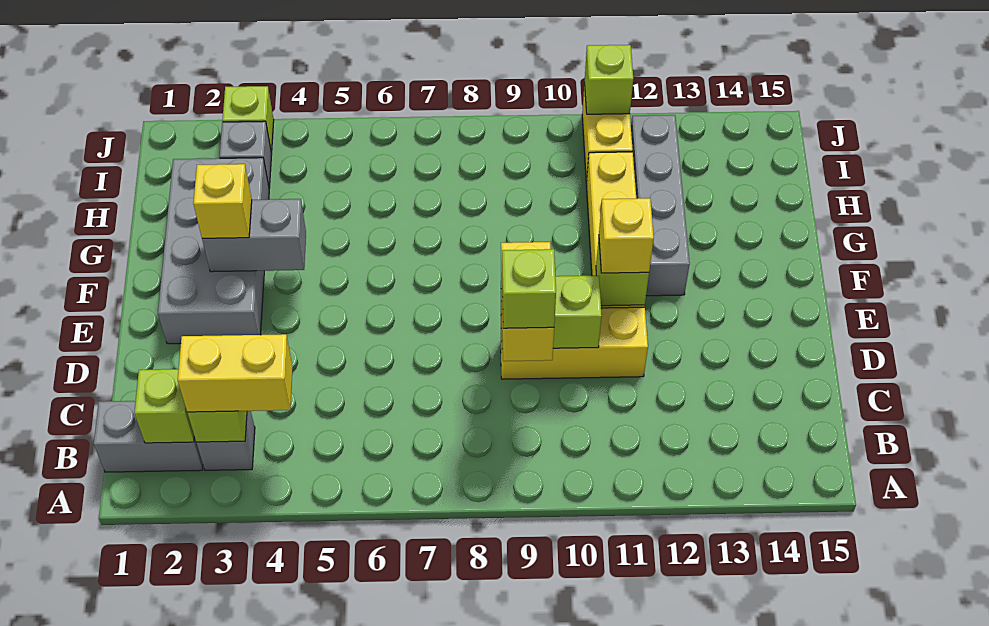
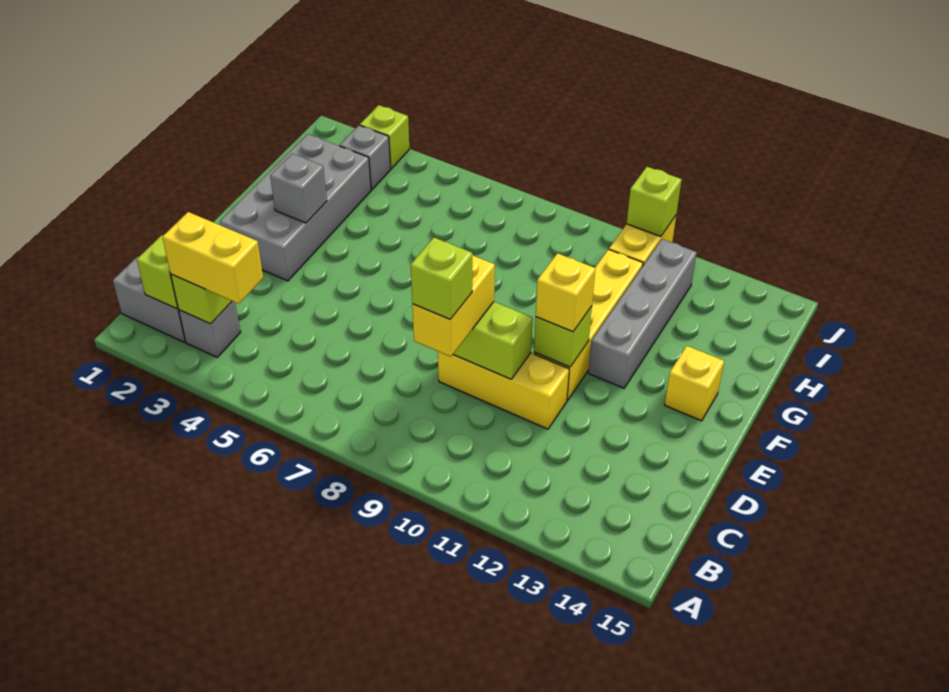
grey 1x2 brick [202,199,306,272] -> grey 1x1 brick [270,154,327,223]
yellow 1x1 brick [193,164,252,238] -> yellow 1x1 brick moved to [665,346,724,421]

